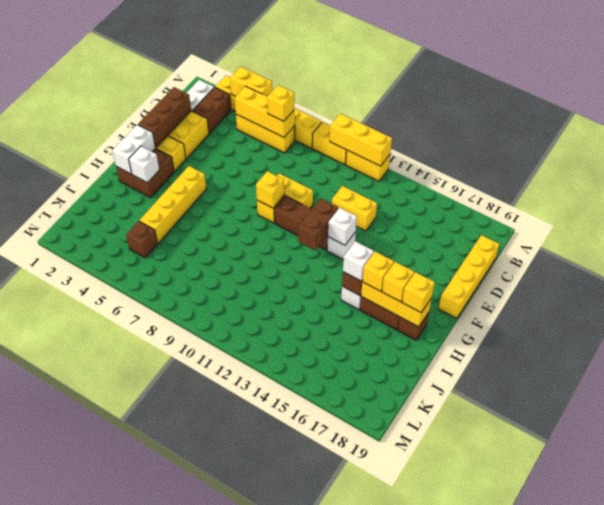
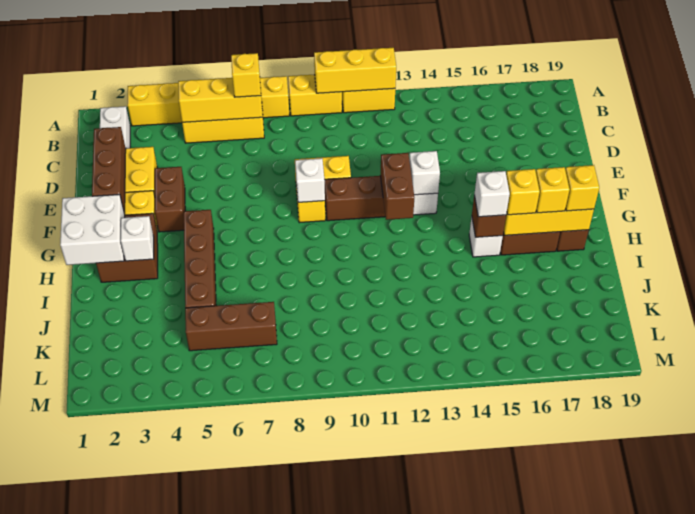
yellow 1x2 brick [230,67,272,97] -> none
brown 1x2 brick [193,87,231,133] -> brown 1x2 brick moved to [155,167,185,232]
yellow 1x4 brick [438,235,499,318] -> none
yellow 1x2 brick [332,186,377,231] -> none
yellow 1x1 brick [256,171,284,208] -> white 1x1 brick [295,158,325,202]
white 1x2 brick [112,125,155,174] -> white 2x2 brick [60,194,125,265]
yellow 1x4 brick [139,166,206,243] -> brown 1x4 brick [184,210,216,308]
brown 1x1 brick [126,221,158,258] -> brown 1x3 brick [185,302,277,351]

